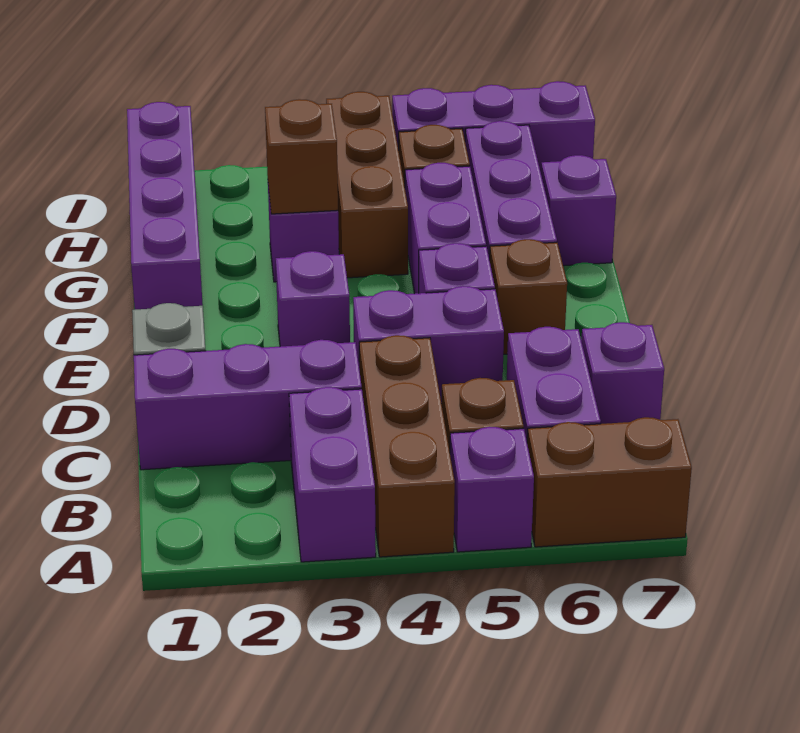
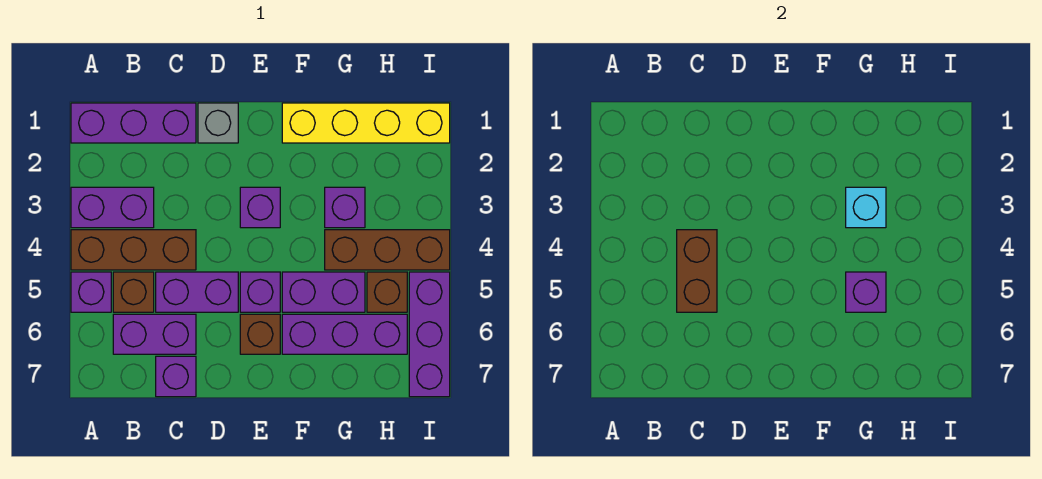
brown 1x2 brick [527,417,692,547] -> brown 1x2 brick moved to [677,230,717,312]
purple 1x3 brick [134,340,362,470] -> purple 1x3 brick turned to [71,103,196,143]
purple 1x2 brick [353,286,504,403] -> purple 1x2 brick turned to [156,272,238,312]
purple 1x4 brick [127,102,203,309] -> yellow 1x4 brick [282,103,450,143]
brown 1x1 brick [265,99,338,214] -> cyan 1x1 brick [846,187,886,228]
purple 1x1 brick [541,155,616,266] -> purple 1x1 brick moved to [846,272,886,312]

